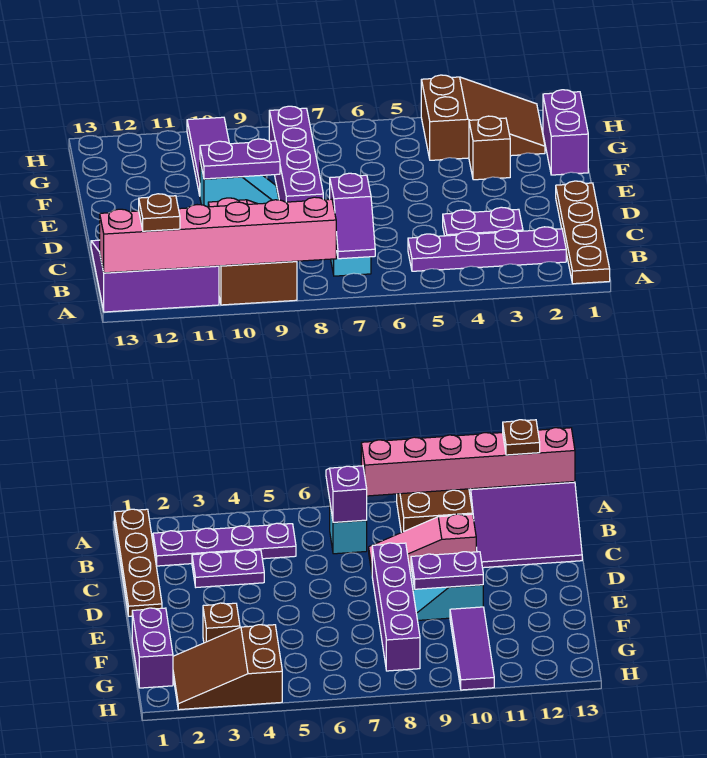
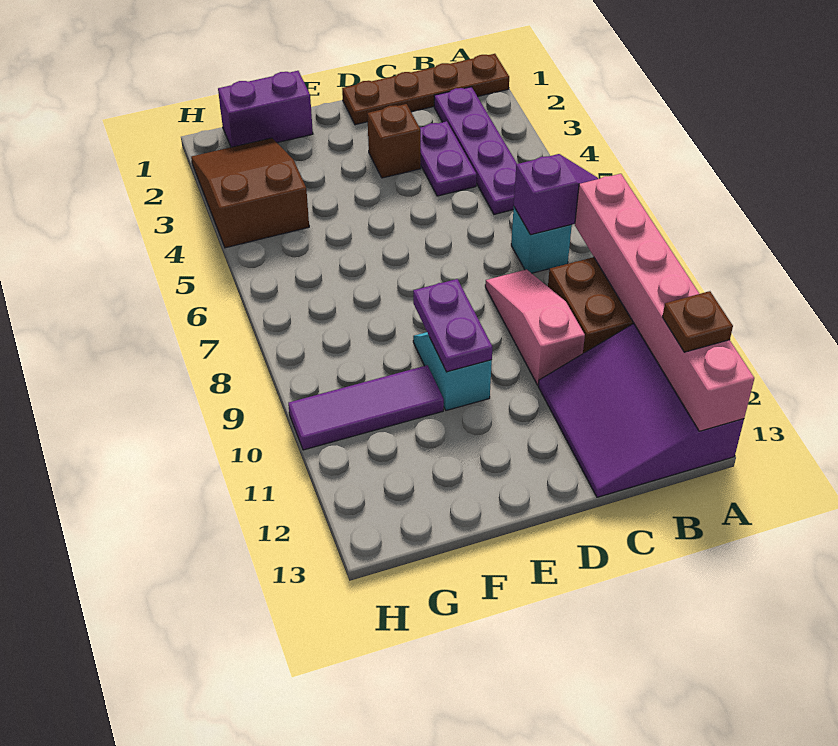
purple 1x4 brick [269,106,323,202] -> none
brown 1x1 brick [469,116,510,180] -> brown 1x1 brick moved to [367,104,421,178]

